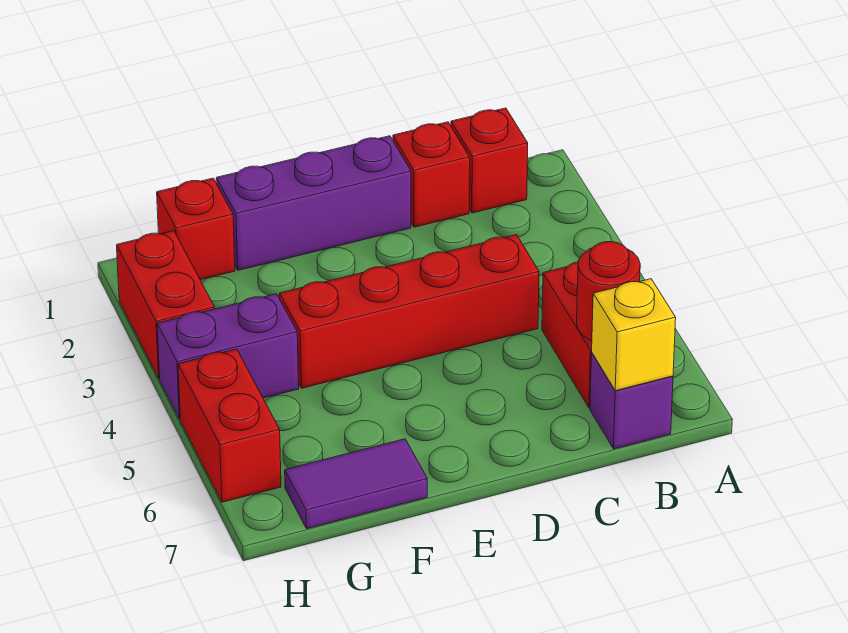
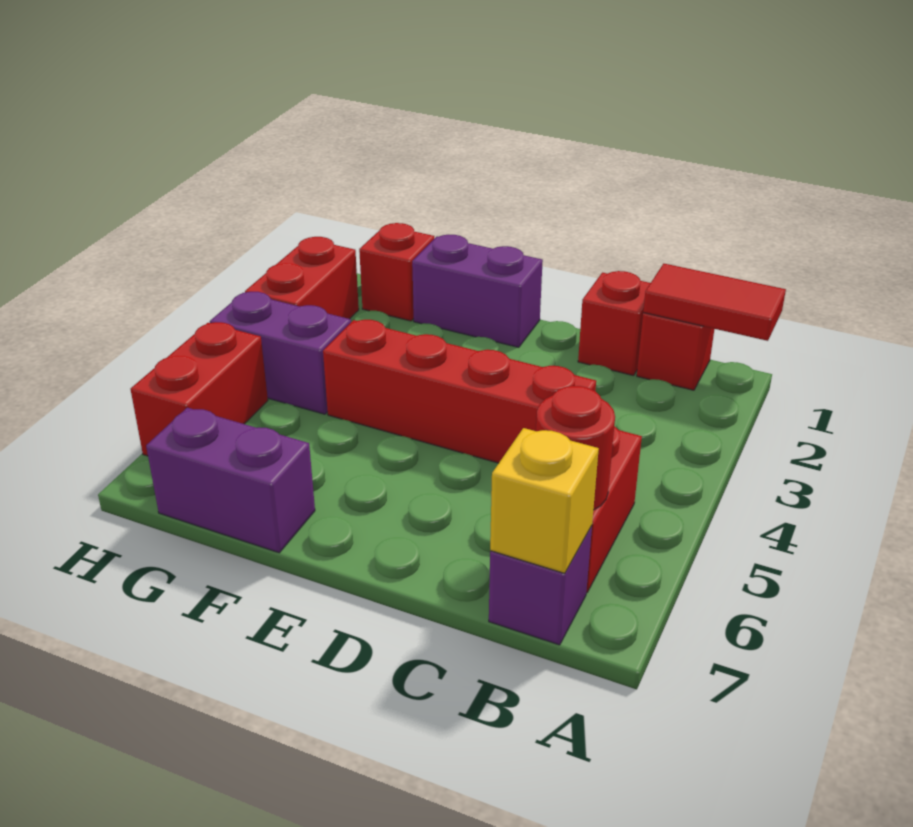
none -> red 1x2 tile [643,264,786,341]
purple 1x3 brick [216,136,411,270] -> purple 1x2 brick [412,235,543,347]
purple 1x2 tile [285,439,427,529] -> purple 1x2 brick [146,408,315,553]

